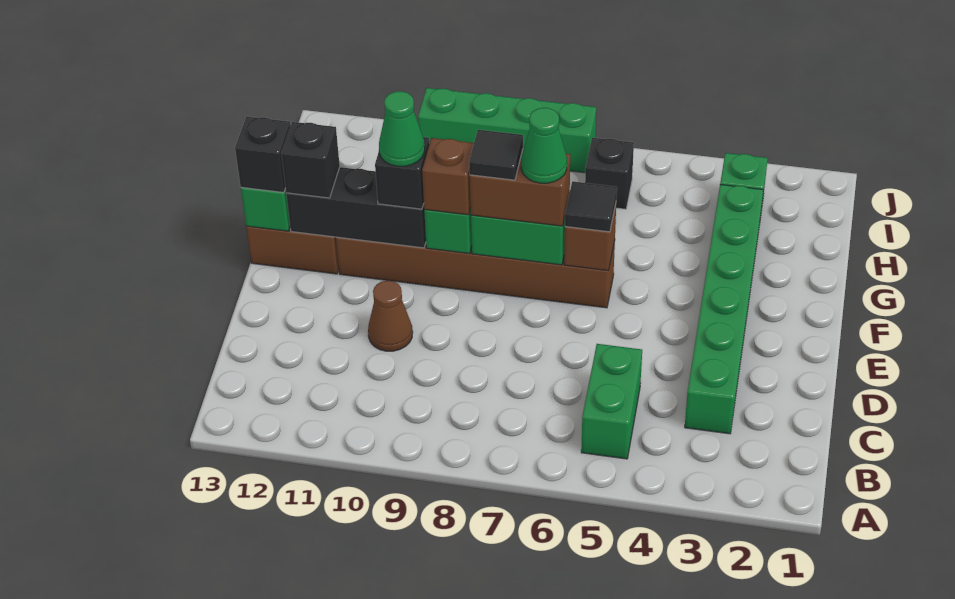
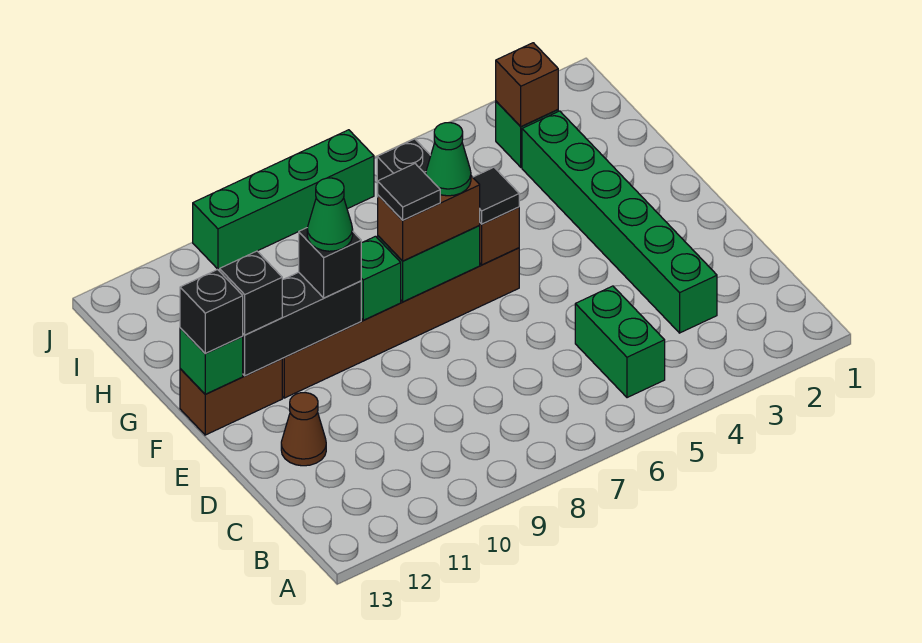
brown 1x1 cone [368,281,413,351] -> brown 1x1 cone moved to [281,393,326,466]
brown 1x1 brick [422,138,474,215] -> brown 1x1 brick moved to [496,43,558,126]

